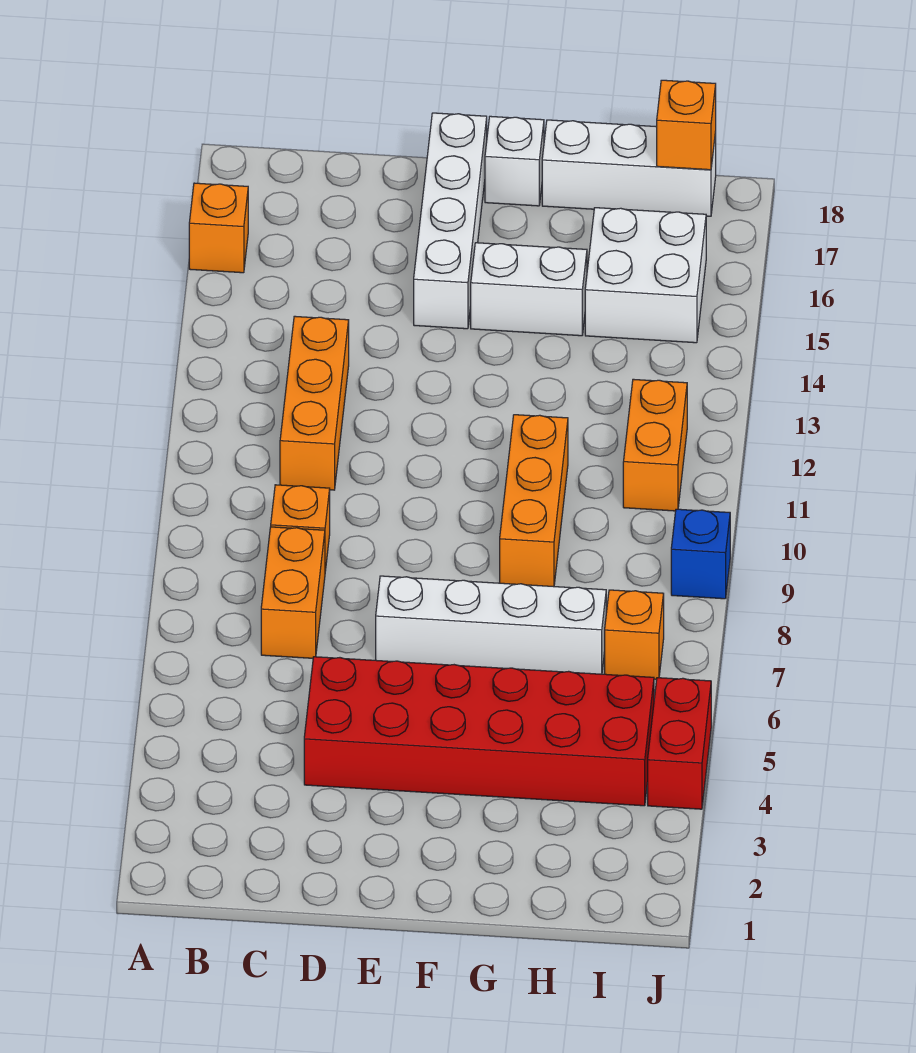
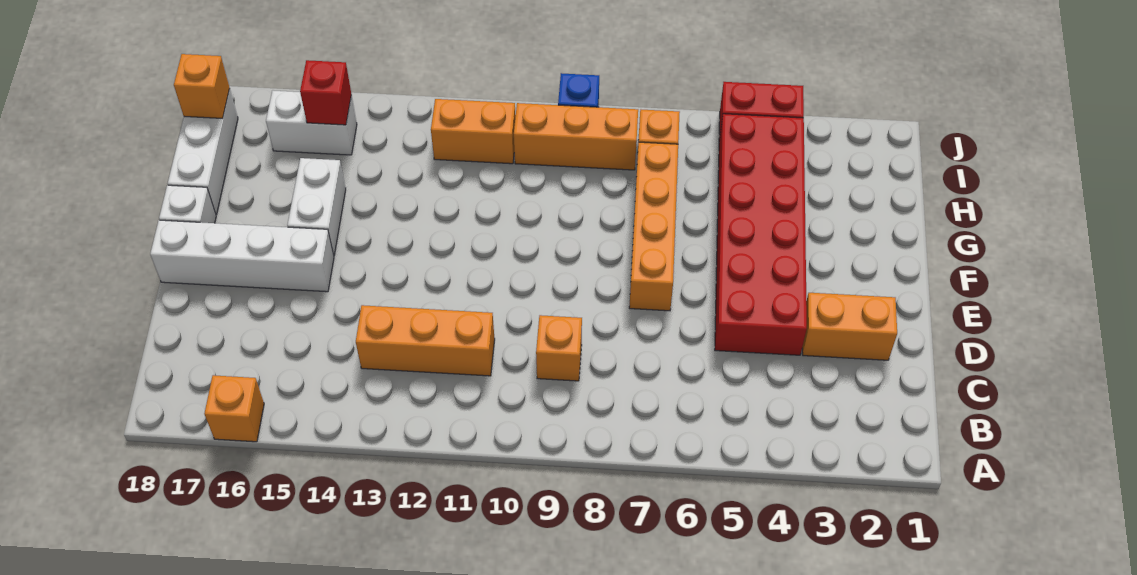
orange 1x2 brick [261,527,325,658] -> orange 1x2 brick moved to [802,293,897,360]
white 1x4 brick [376,576,606,674] -> orange 1x4 brick [629,142,678,311]
orange 1x3 brick [500,415,568,587] -> orange 1x3 brick moved to [514,103,638,170]
white 2x2 brick [585,208,706,343] -> white 1x2 brick [266,90,357,155]
none -> red 1x1 brick [300,60,351,125]

